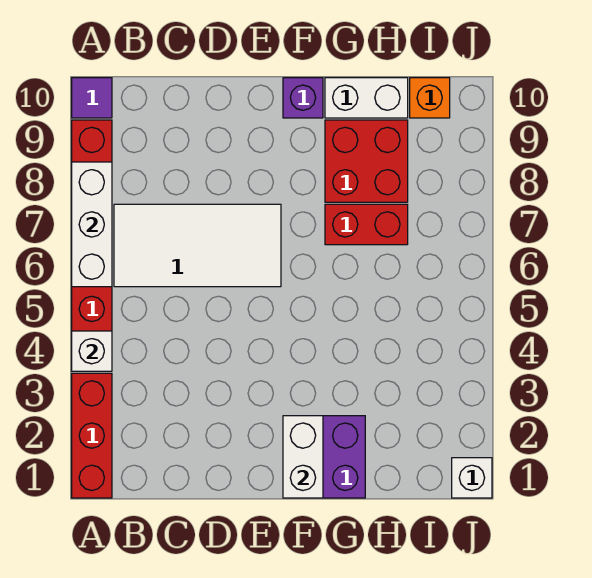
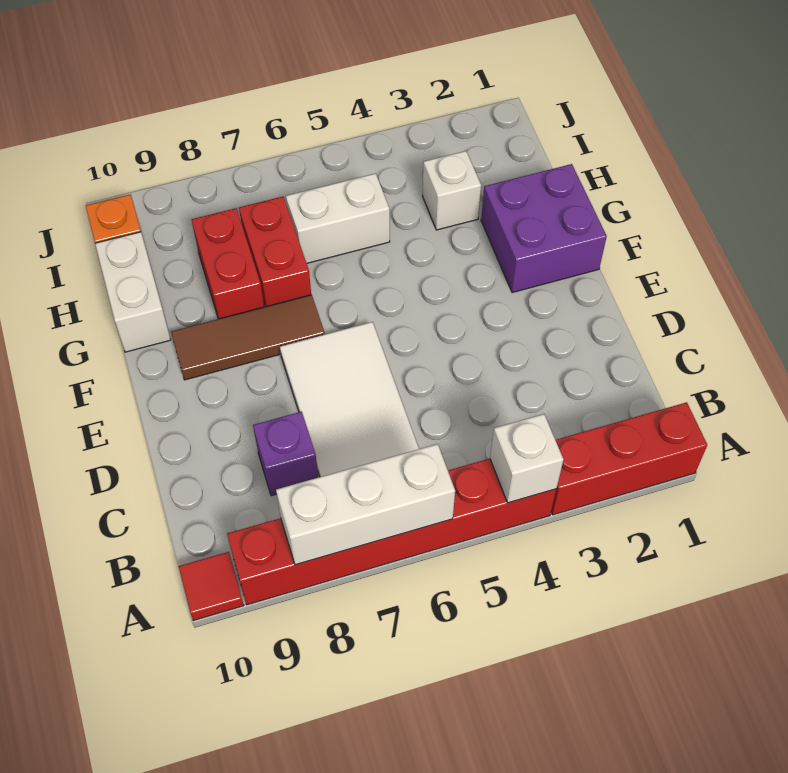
purple 1x1 tile [72,78,112,118] -> red 1x1 tile [179,552,244,621]
white 1x2 brick [283,416,323,498] -> white 1x2 brick moved to [286,173,390,263]
none -> brown 1x3 tile [171,295,325,380]
purple 1x1 brick [283,78,323,118] -> purple 1x1 brick moved to [253,412,318,496]
red 2x2 brick [325,120,408,202] -> red 1x2 brick [191,208,264,319]
white 1x1 brick [452,458,492,498] -> white 1x1 brick moved to [423,151,481,230]

